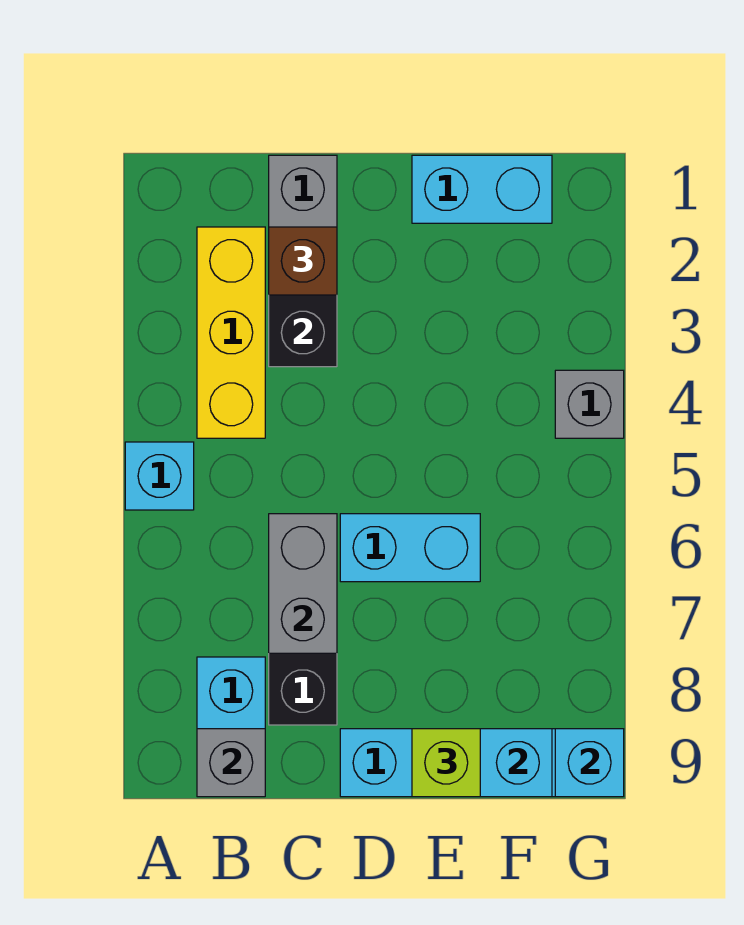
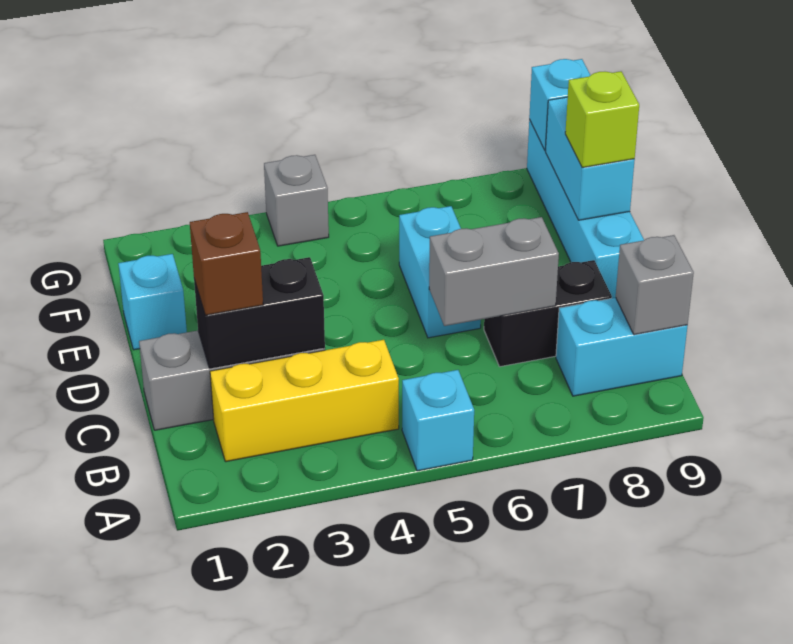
cyan 1x2 brick [412,155,552,223] -> cyan 1x1 brick [118,254,187,350]

